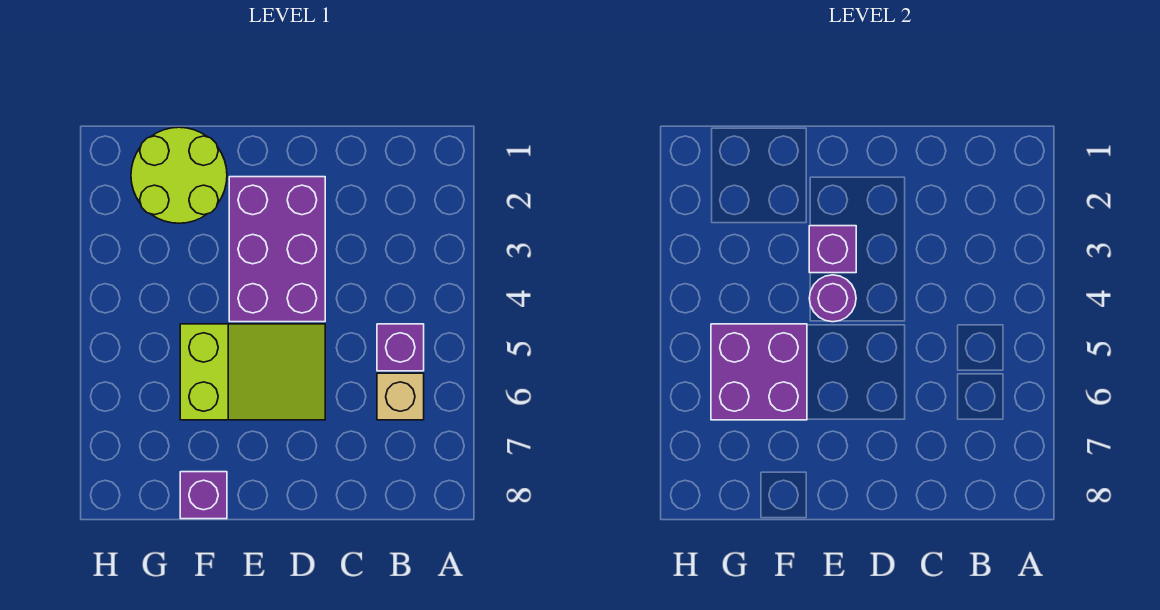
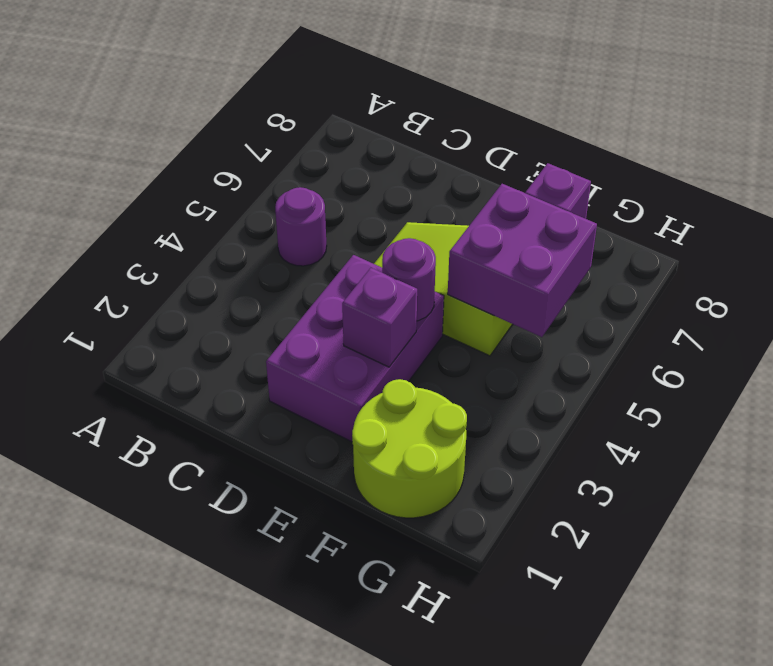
purple 1x1 brick [377,324,424,371] -> purple 1x1 round brick [275,187,327,266]
tan 1x1 brick [377,373,424,420] -> none

